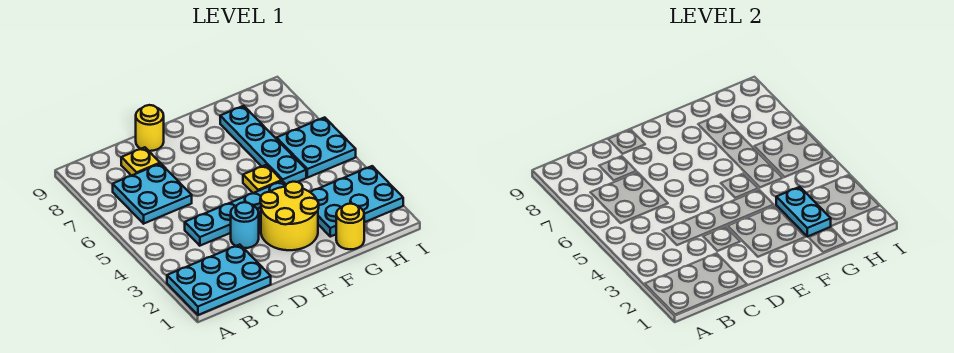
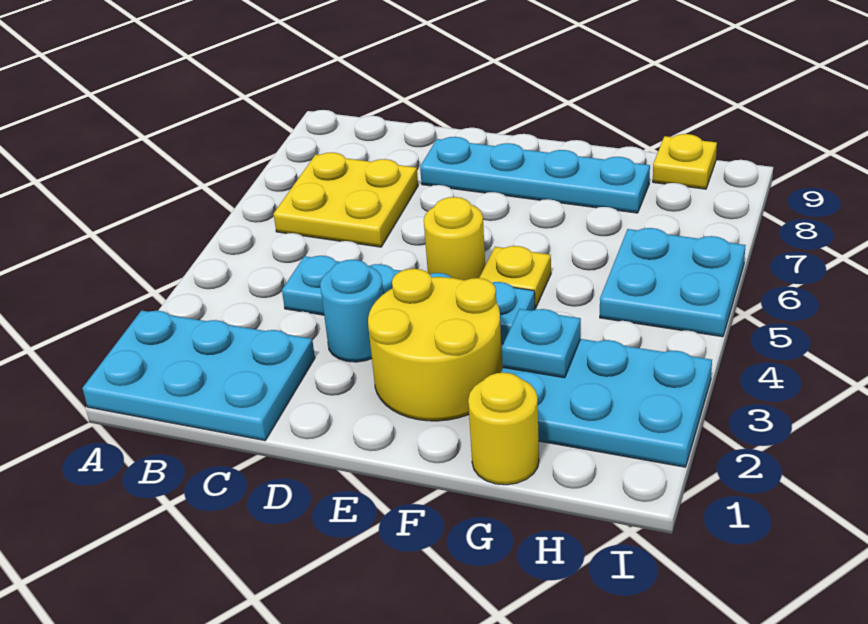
cyan 2x2 plate [113,164,192,224] -> yellow 2x2 plate [274,152,418,247]
yellow 1x1 plate [121,147,160,176] -> yellow 1x1 plate moved to [653,134,717,189]
yellow 1x1 round brick [136,105,164,151] -> yellow 1x1 round brick moved to [424,197,485,280]
cyan 1x2 plate [776,187,831,237] -> cyan 1x1 plate [502,309,581,378]
cyan 1x4 plate [220,106,306,184] -> cyan 1x4 plate turned to [420,137,650,213]

